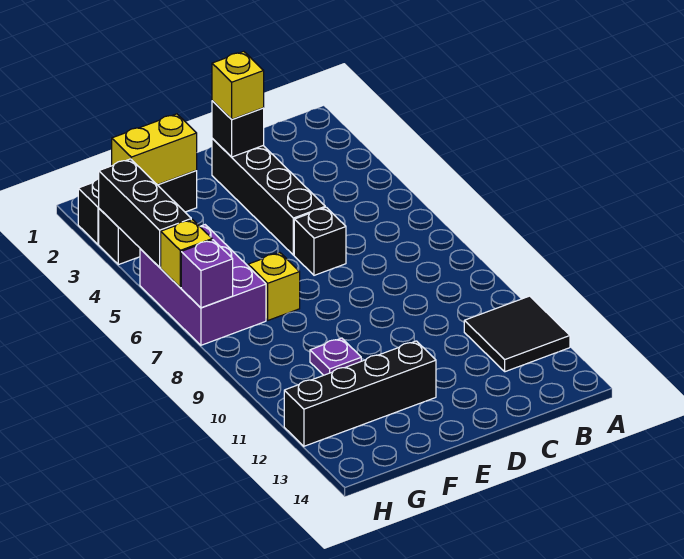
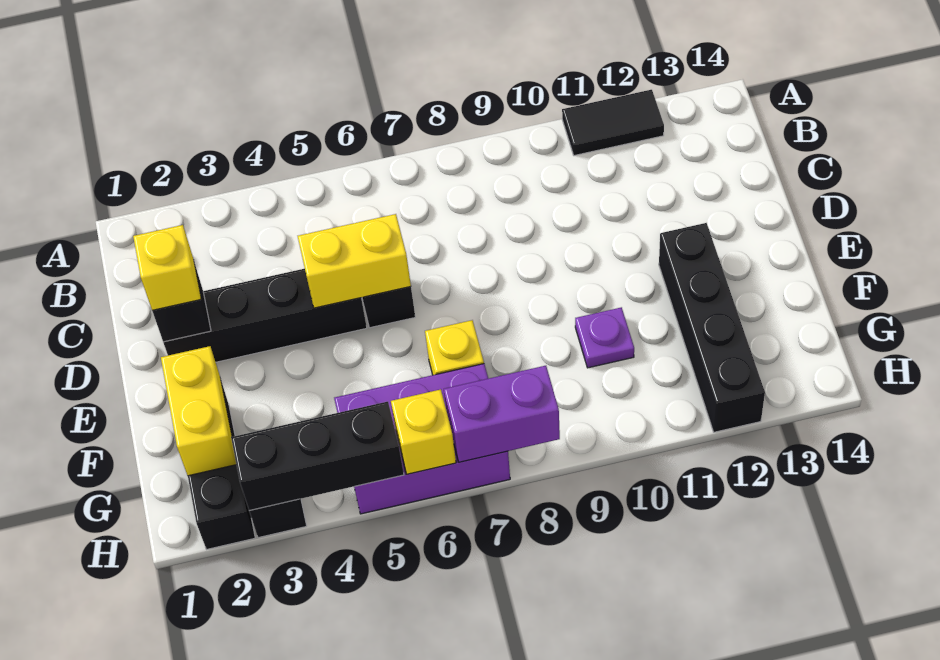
black 2x2 tile [464,296,570,372] -> black 1x2 tile [562,90,664,156]
none -> yellow 1x2 brick [298,214,411,308]
purple 1x1 brick [181,240,233,308] -> purple 1x2 brick [444,366,560,462]

